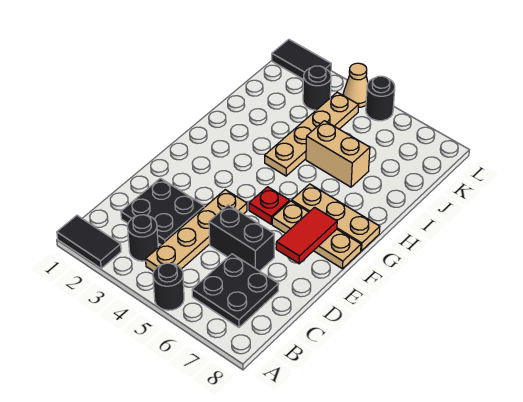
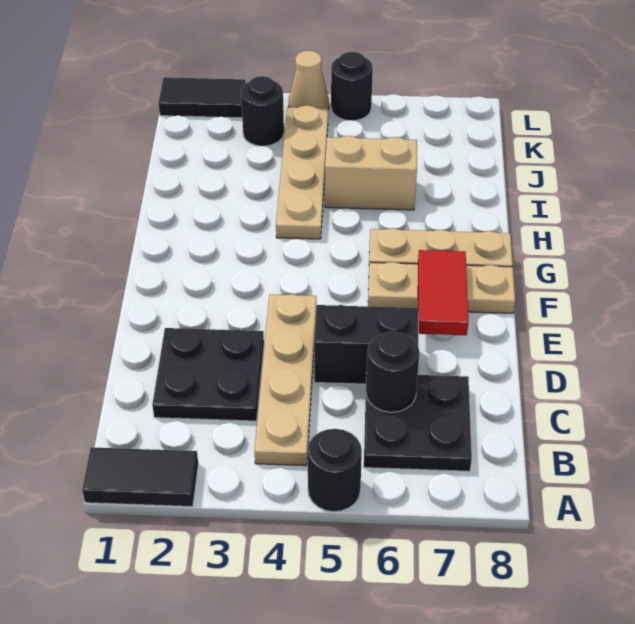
black 1x1 round brick [128,215,158,261] -> black 1x1 round brick moved to [366,331,419,412]
red 1x1 plate [249,187,290,224] -> none

